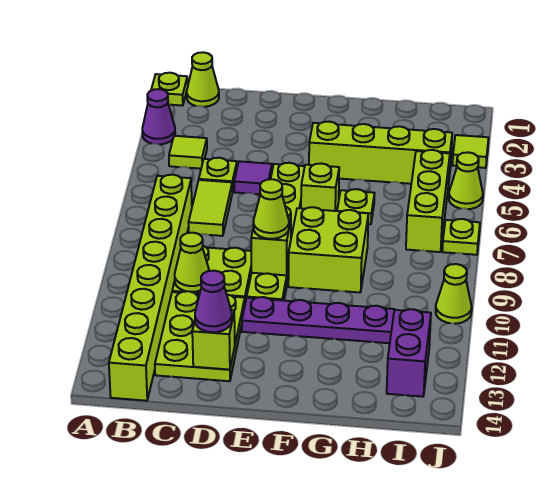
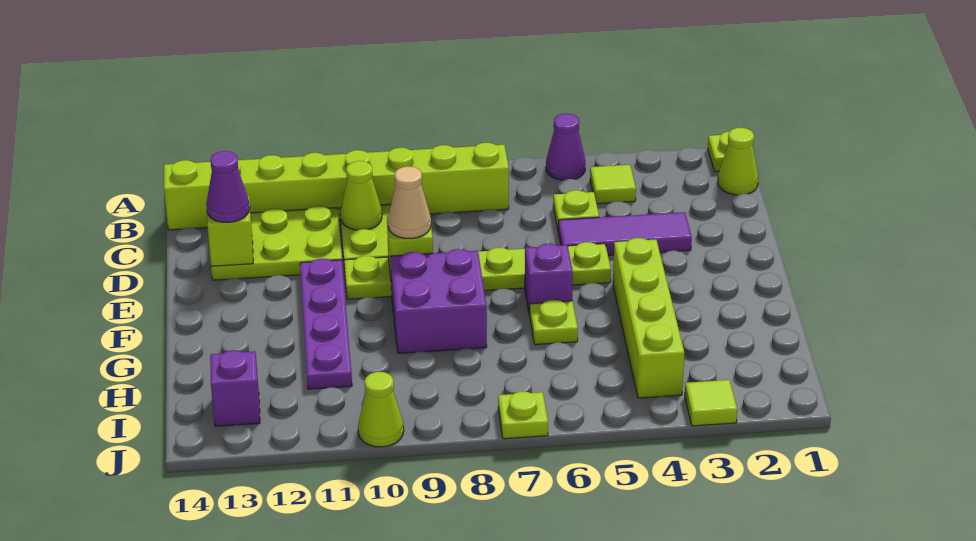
purple 1x1 cone [142,89,175,144] -> purple 1x1 cone moved to [546,113,585,180]
lime 1x2 tile [189,180,232,236] -> none
purple 1x1 tile [234,161,272,194] -> purple 1x3 tile [558,212,692,256]
lime 1x1 cone [253,179,289,239] -> tan 1x1 cone [388,167,431,239]
lime 1x1 brick [301,163,339,211] -> purple 1x1 brick [525,244,573,316]
lime 2x2 brick [288,207,368,292] -> purple 2x2 brick [390,249,487,353]
lime 1x3 brick [406,150,450,252] -> none
purple 1x2 brick [387,309,431,397] -> purple 1x1 brick [210,350,260,426]
lime 1x1 cone [449,152,483,209] -> none

